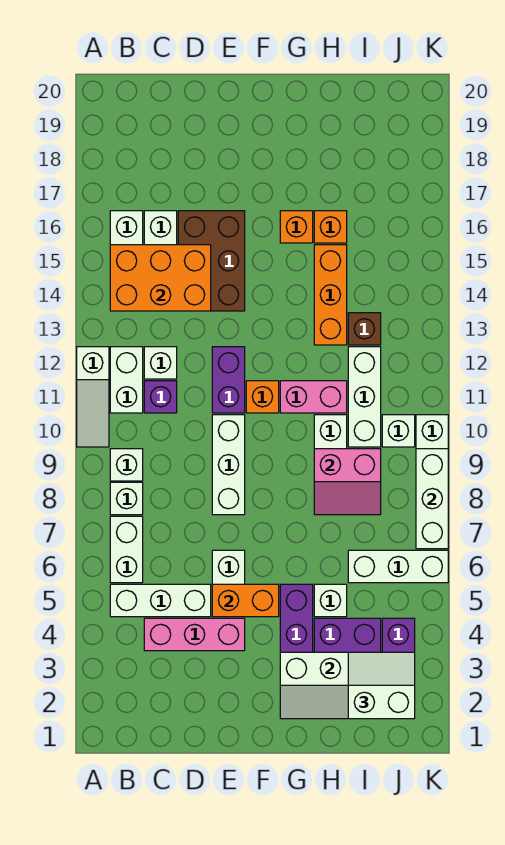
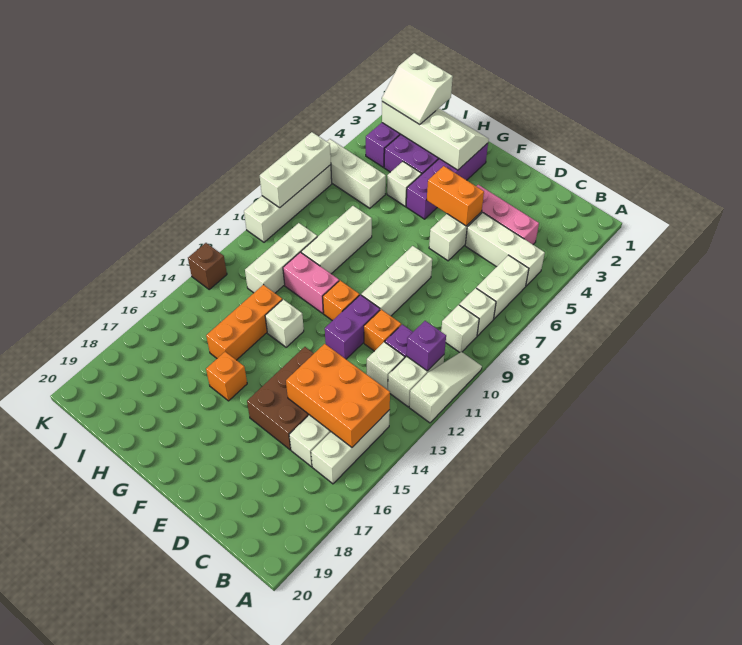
none -> purple 1x1 brick [407,321,446,371]
pink 2x2 slope [314,449,381,515] -> none
orange 1x1 brick [314,211,347,243] -> orange 1x1 brick moved to [364,310,401,351]
brown 1x1 brick [348,313,381,345] -> brown 1x1 brick moved to [188,243,227,289]
white 1x1 brick [382,415,415,447] -> white 1x1 brick moved to [265,299,304,347]

